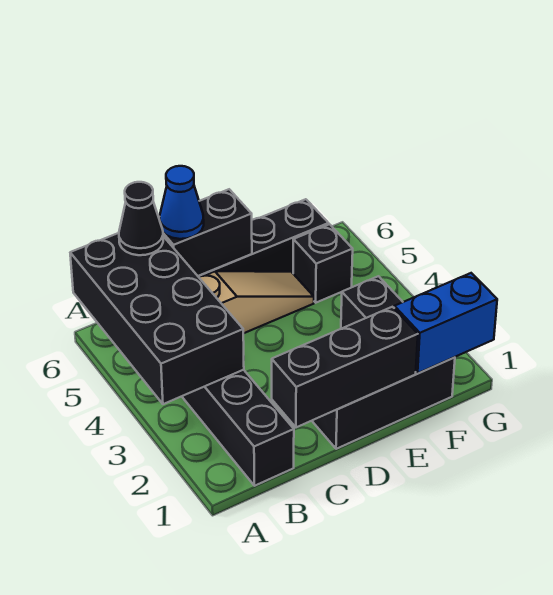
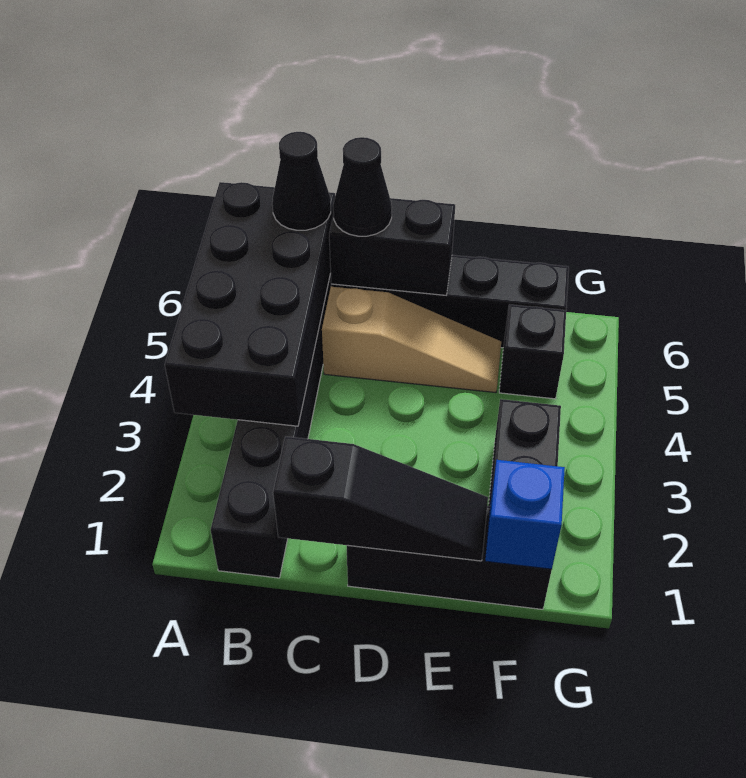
black 1x3 brick [272,307,418,427] -> black 1x3 slope [273,436,488,561]
blue 1x1 cone [160,166,204,239] -> black 1x1 cone [333,137,392,236]
blue 1x2 brick [394,273,497,373] -> blue 1x1 brick [485,460,565,570]

